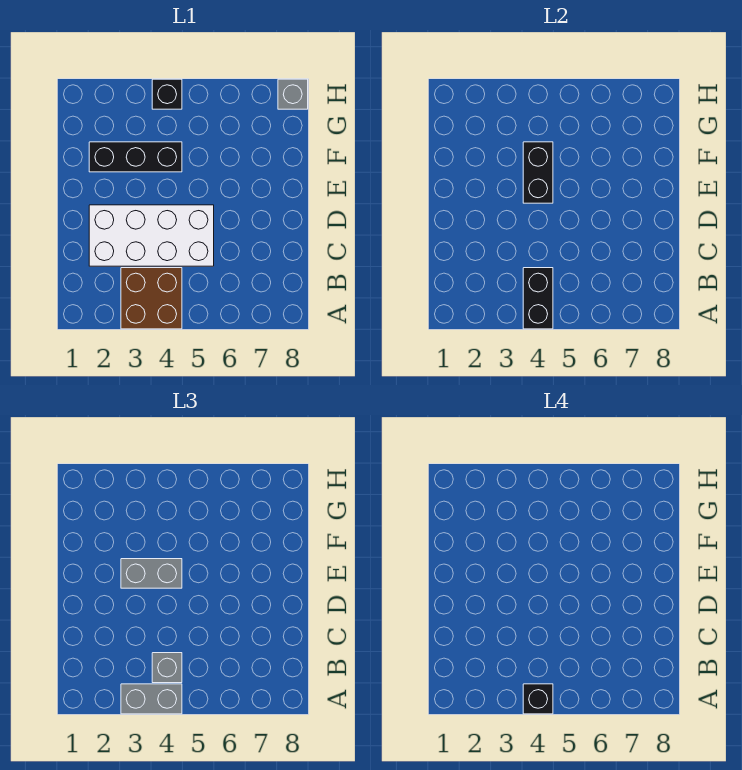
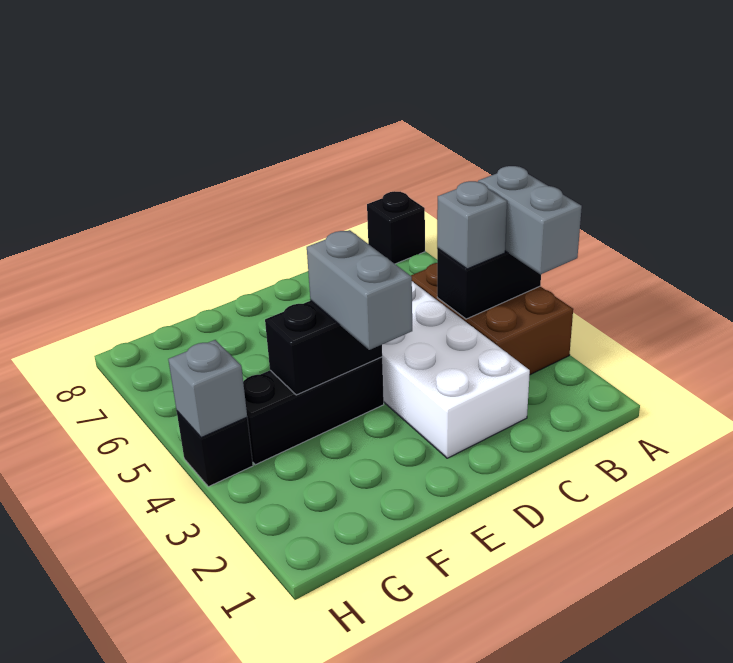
brown 2x2 brick [121,268,182,329] -> brown 2x3 brick [411,263,573,375]
black 1x1 brick [523,684,553,714] -> black 1x1 brick moved to [367,191,425,264]
black 1x3 brick [89,142,182,172] -> black 1x3 brick turned to [243,357,384,465]
grey 1x1 brick [278,79,308,109] -> grey 1x1 brick moved to [168,340,247,438]

